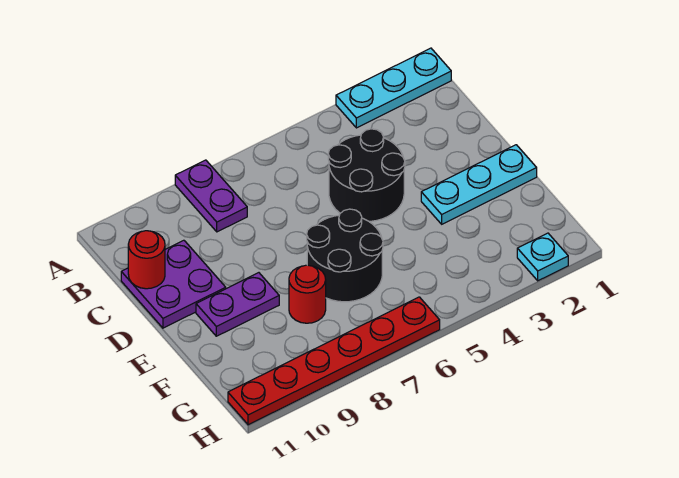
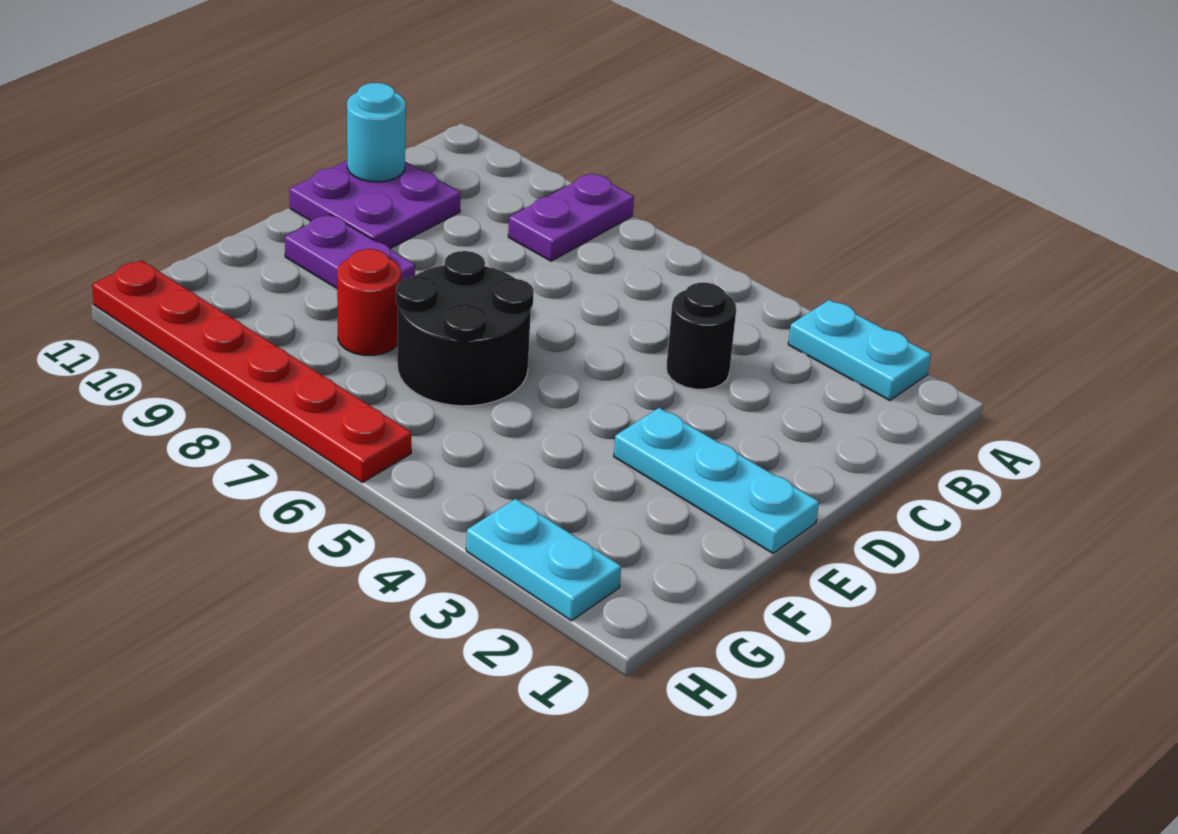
cyan 1x3 plate [336,48,451,128] -> cyan 1x2 plate [788,300,931,400]
black 2x2 round brick [328,129,405,221] -> black 1x1 round brick [666,283,736,389]
red 1x1 round brick [128,231,165,289] -> cyan 1x1 round brick [347,83,406,182]
cyan 1x1 plate [517,233,568,281] -> cyan 1x2 plate [466,499,621,621]

